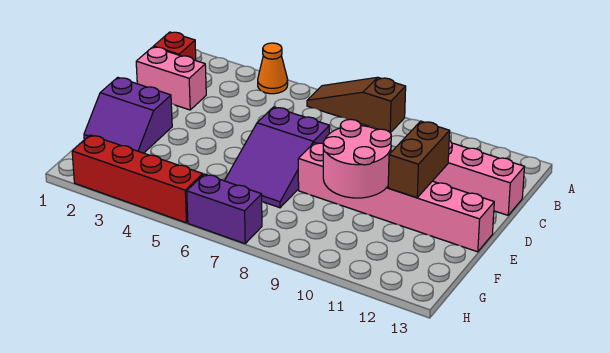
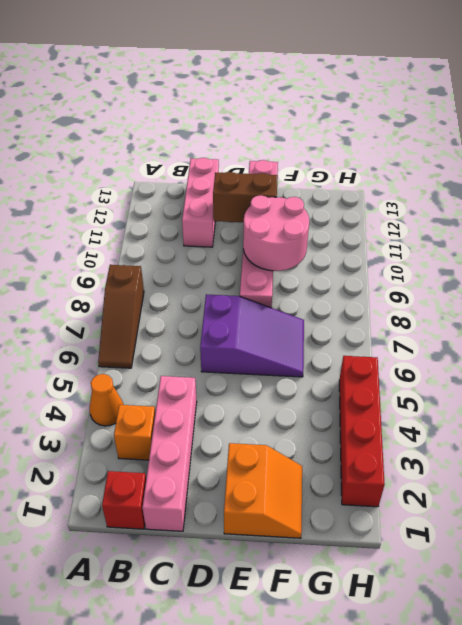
none -> orange 1x1 brick [114,405,155,460]
pink 1x2 brick [136,47,206,110] -> pink 1x4 brick [143,376,197,531]
purple 2x2 slope [84,77,172,153] -> orange 2x2 slope [224,443,302,538]
purple 1x2 brick [187,174,262,244] -> none

